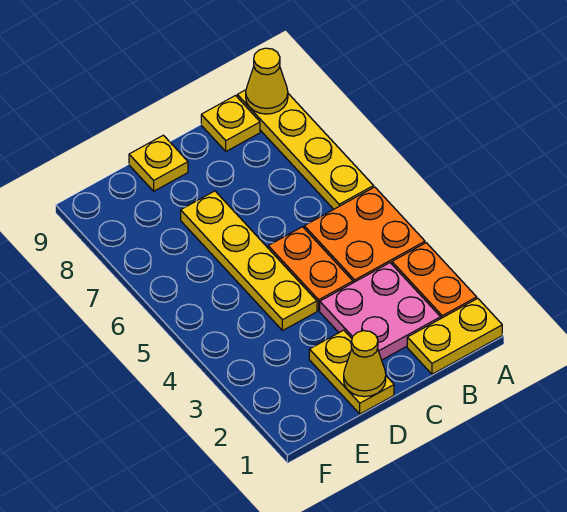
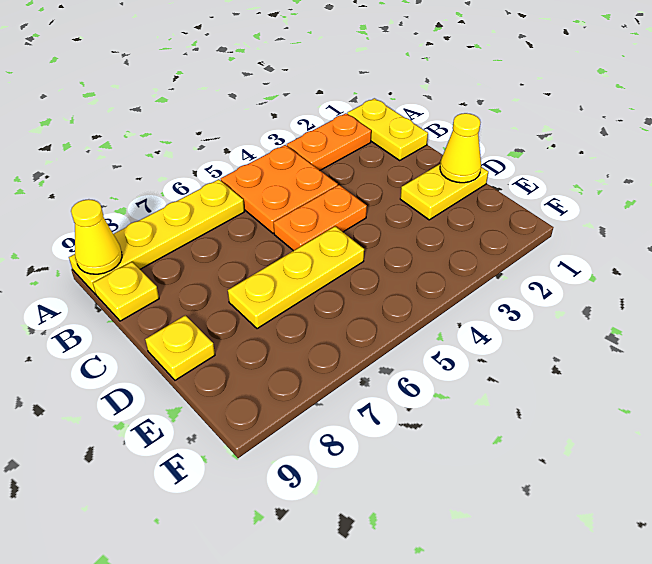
pink 2x2 plate [320,263,441,360] -> none
yellow 1x4 plate [181,191,317,331] -> yellow 1x3 plate [228,226,364,329]

